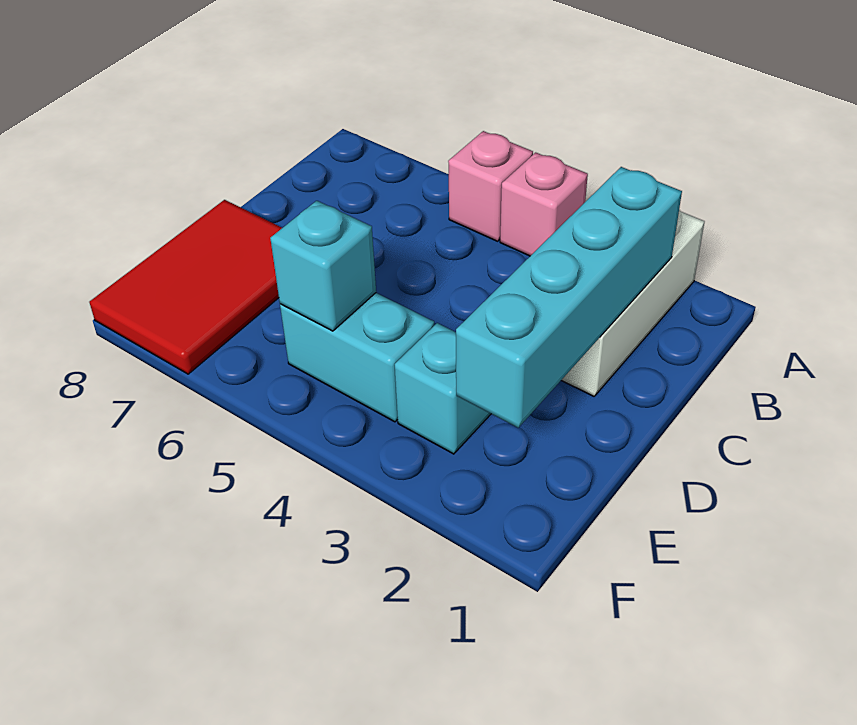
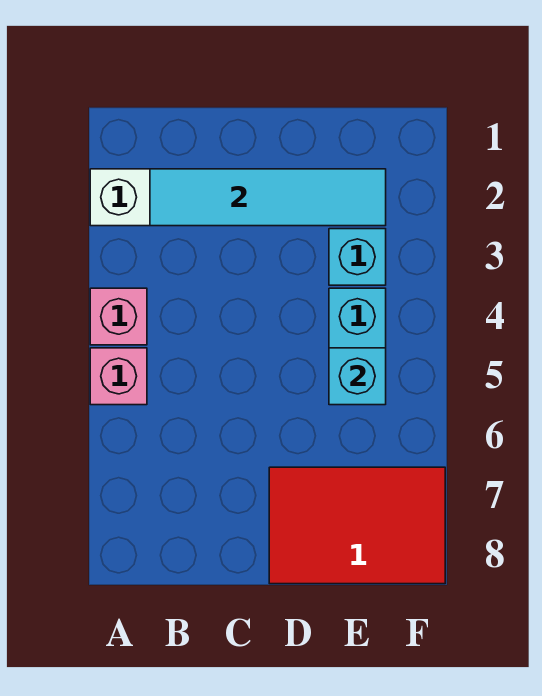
cyan 1x4 brick [456,167,682,428] -> cyan 1x4 tile [150,169,386,226]

